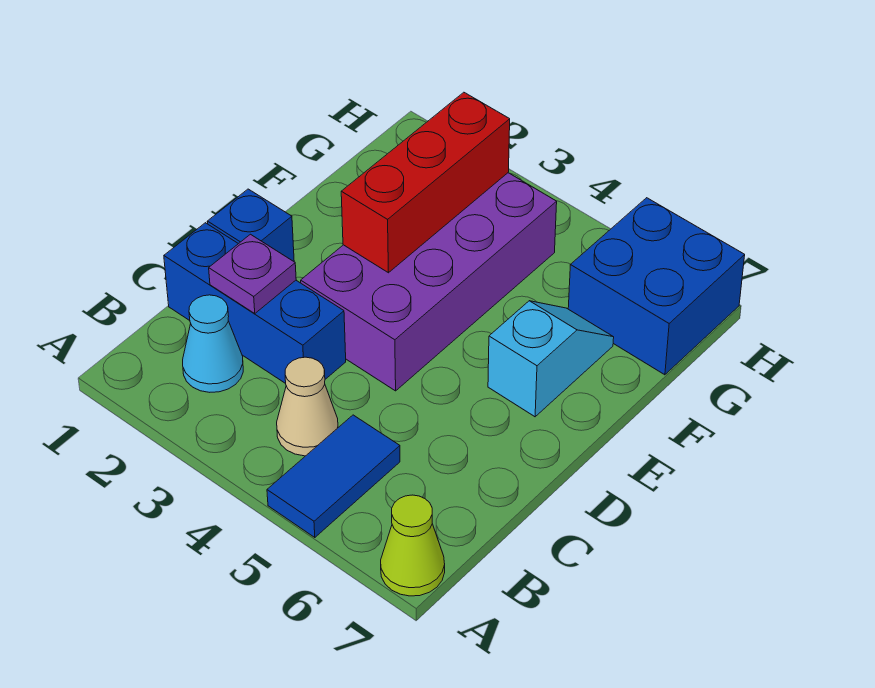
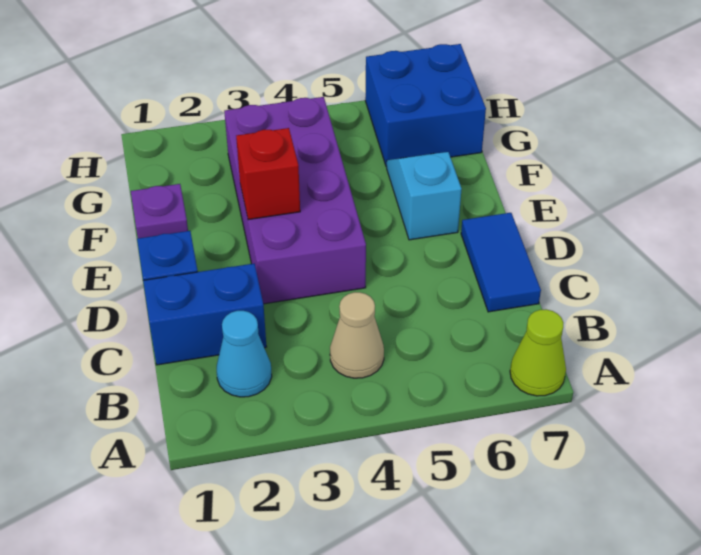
blue 1x2 tile [267,415,400,538] -> blue 1x2 tile moved to [461,213,541,312]
blue 1x3 brick [164,223,346,384] -> blue 1x2 brick [143,264,266,365]
purple 1x1 plate [209,234,296,314] -> purple 1x1 plate moved to [131,184,188,238]
red 1x3 brick [341,92,510,273] -> red 1x1 brick [236,128,300,220]

